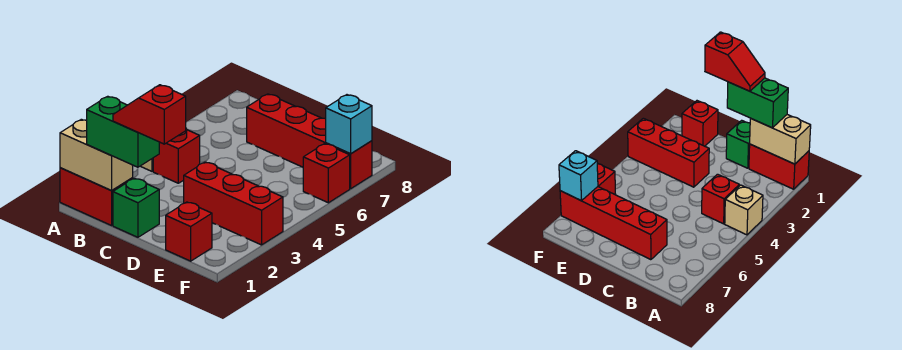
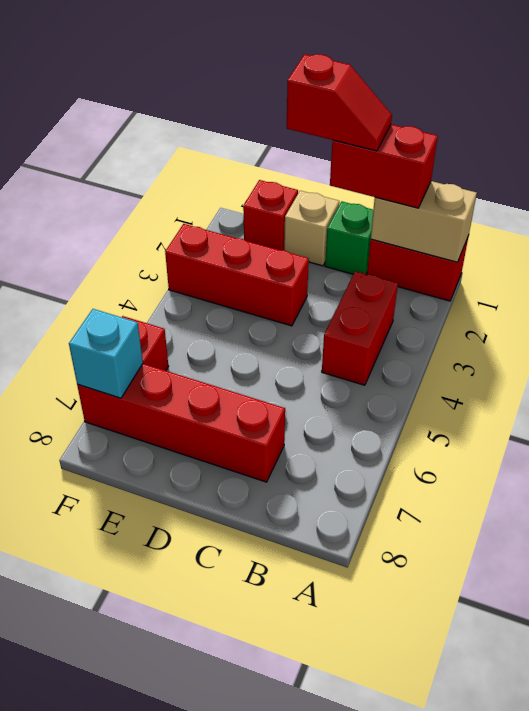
tan 1x1 brick [725,185,763,235] -> tan 1x1 brick moved to [284,191,339,266]
green 1x2 brick [87,96,159,167] -> red 1x2 brick [330,124,438,208]
red 1x1 brick [153,130,200,183] -> red 1x2 brick [322,271,398,385]

